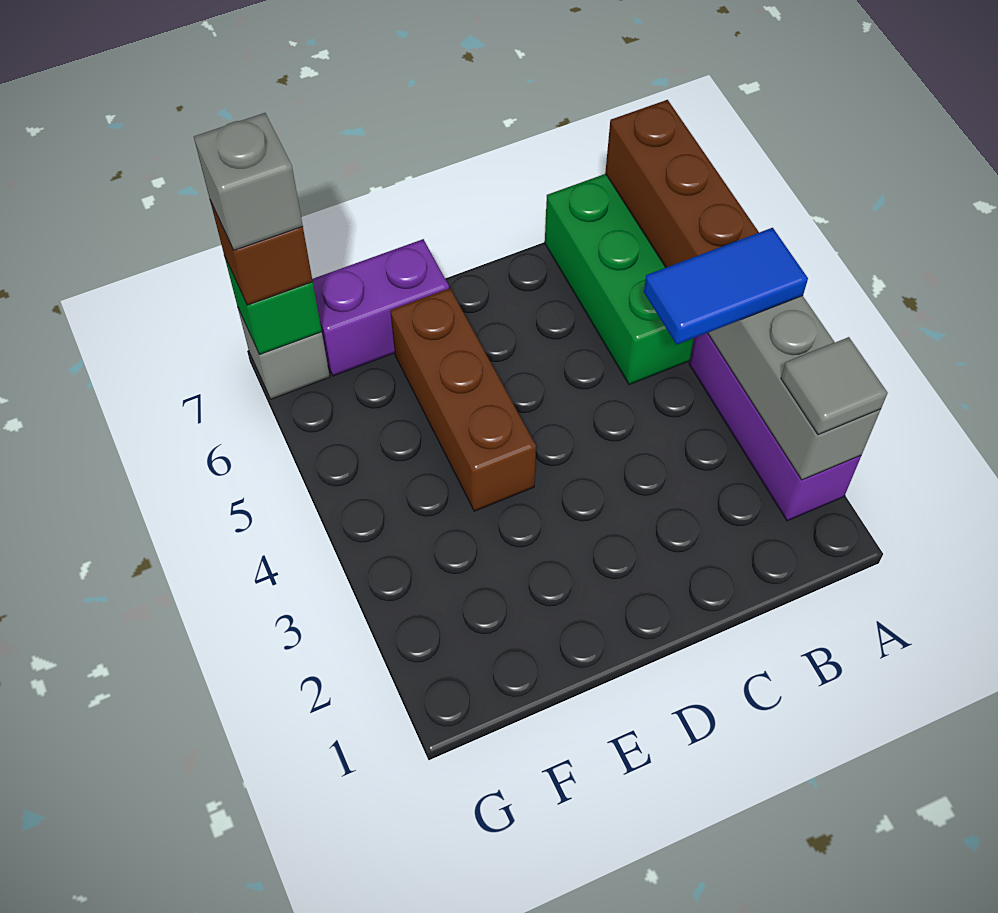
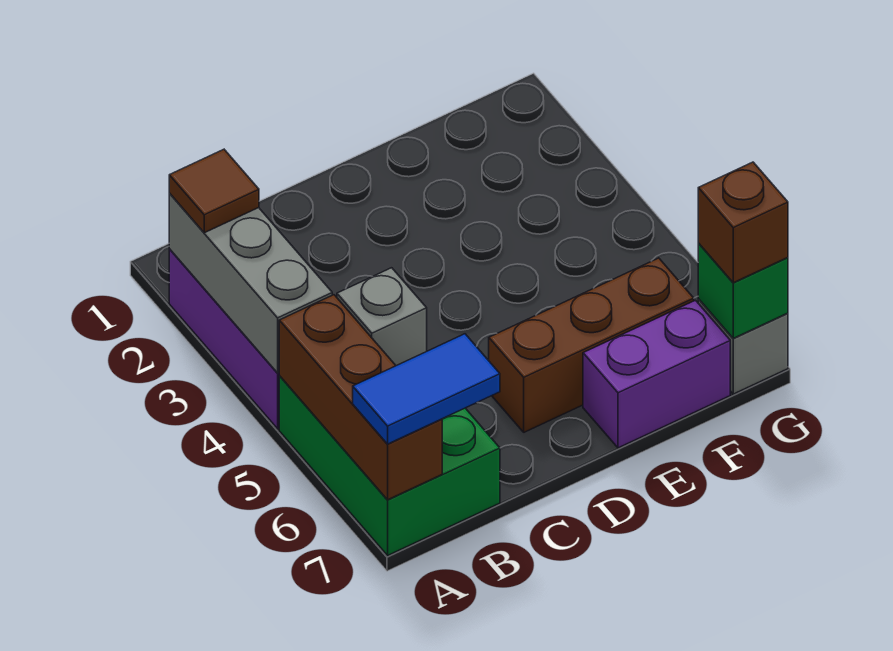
grey 1x1 tile [781,337,888,435] -> brown 1x1 tile [169,149,259,233]
blue 1x2 tile [644,228,808,344] -> blue 1x2 tile moved to [353,334,500,444]
brown 1x3 brick [390,288,536,511] -> brown 1x3 brick turned to [489,258,694,432]
grey 1x1 brick [194,113,303,250] -> grey 1x1 brick moved to [337,268,427,366]

